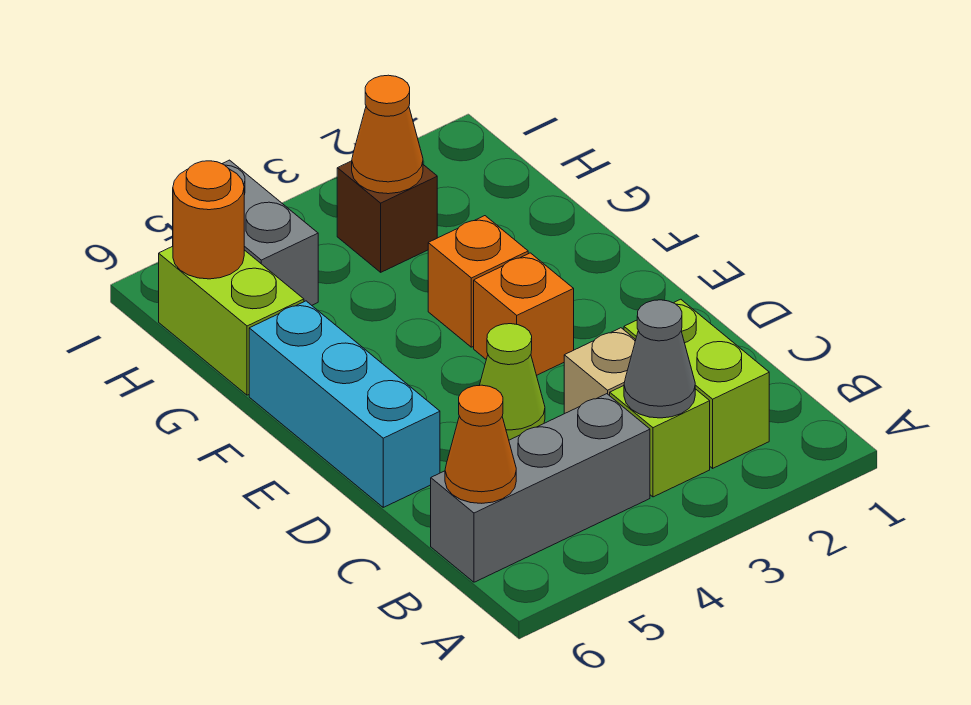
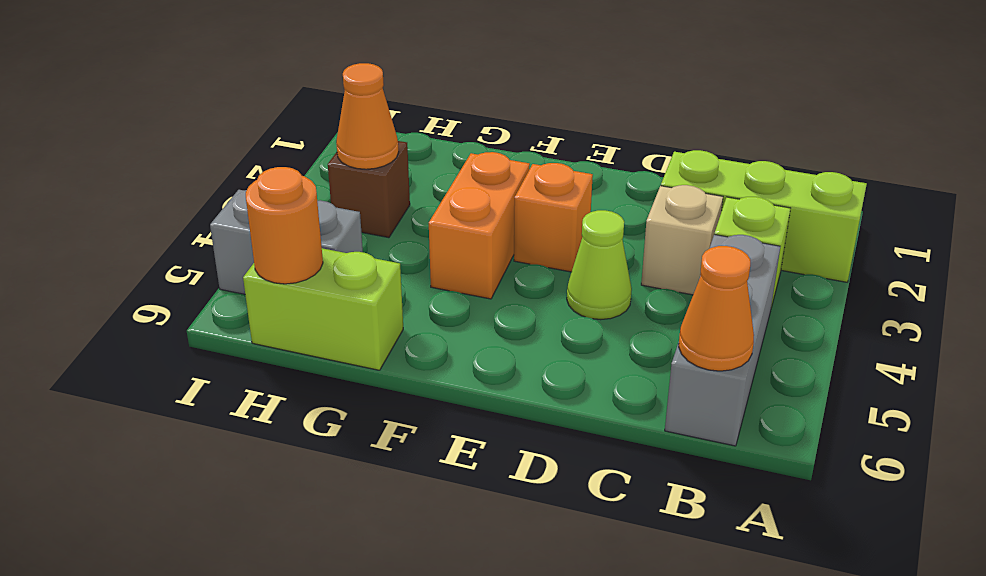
lime 1x2 brick [624,299,769,468] -> lime 1x3 brick [661,150,867,282]
grey 1x1 cone [624,300,695,418] -> none
cyan 1x3 brick [249,301,440,507] -> none
orange 1x1 brick [428,216,528,347] -> orange 1x2 brick [429,152,530,299]

